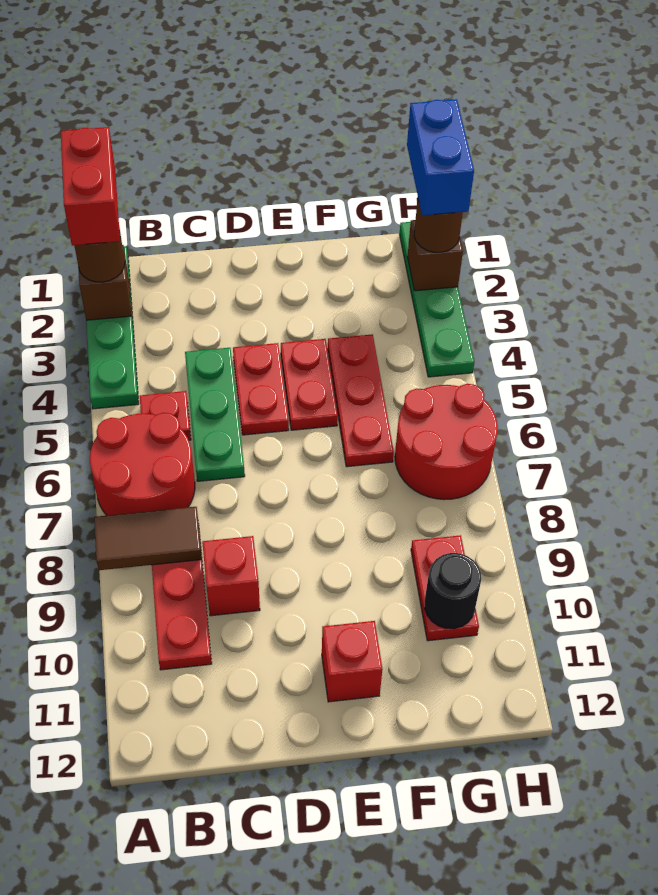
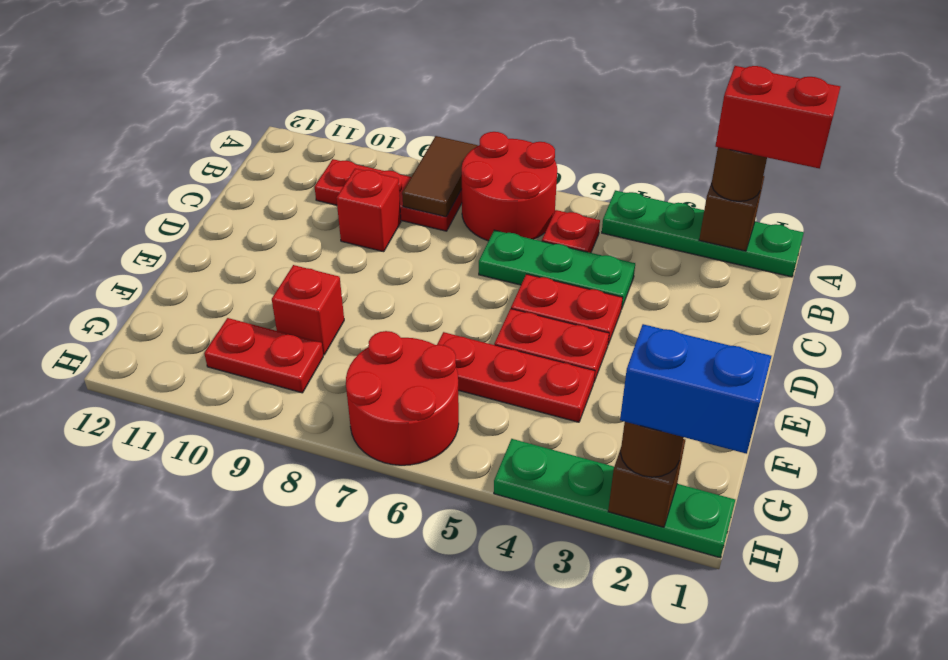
red 1x1 brick [322,621,383,702] -> red 1x1 brick moved to [272,265,344,355]
black 1x1 round brick [425,553,481,629] -> none

